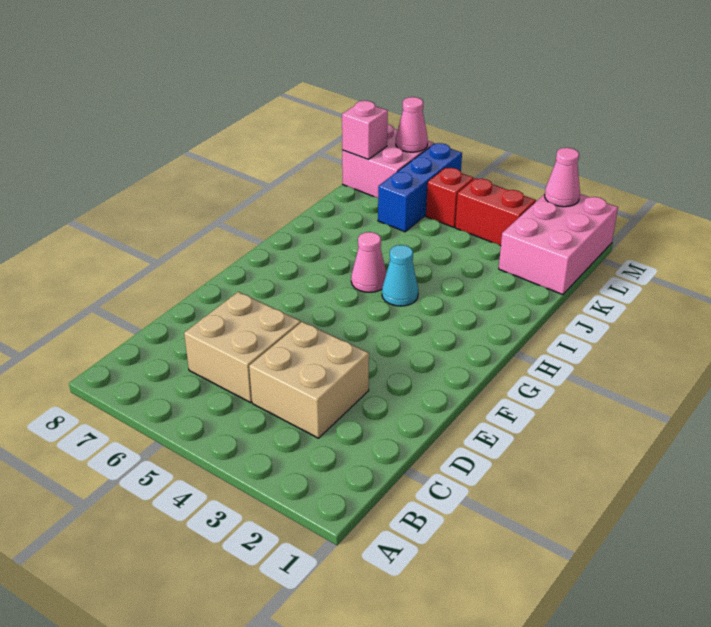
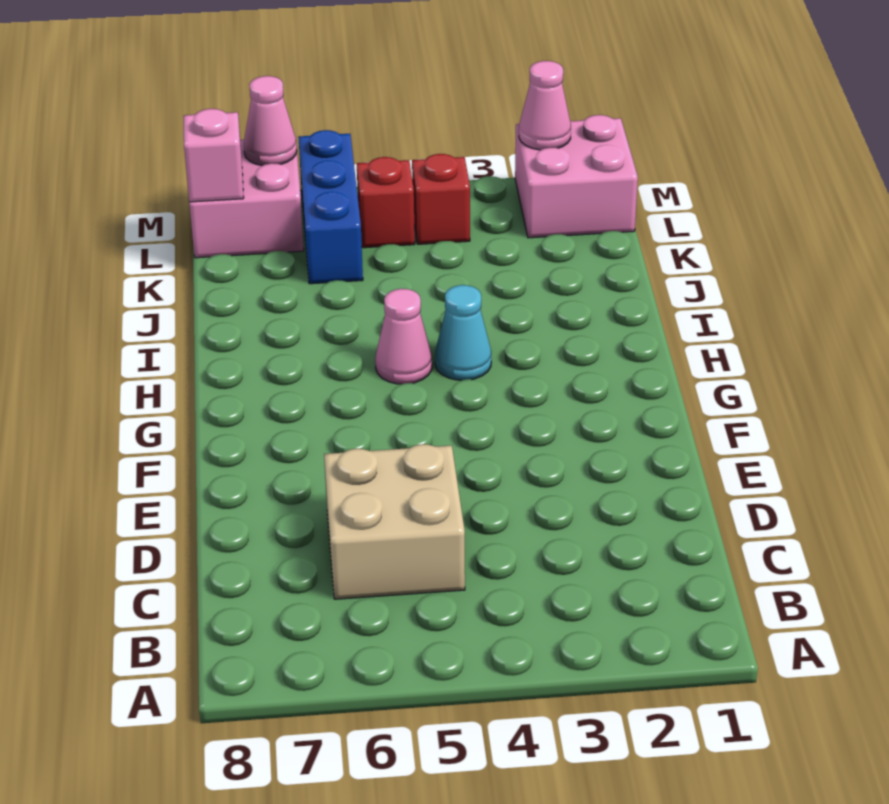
tan 2x2 brick [249,322,369,438] -> none
pink 2x3 brick [499,194,618,295] -> pink 2x2 brick [515,115,638,238]
red 1x2 brick [455,178,536,246] -> red 1x1 brick [412,154,470,244]

